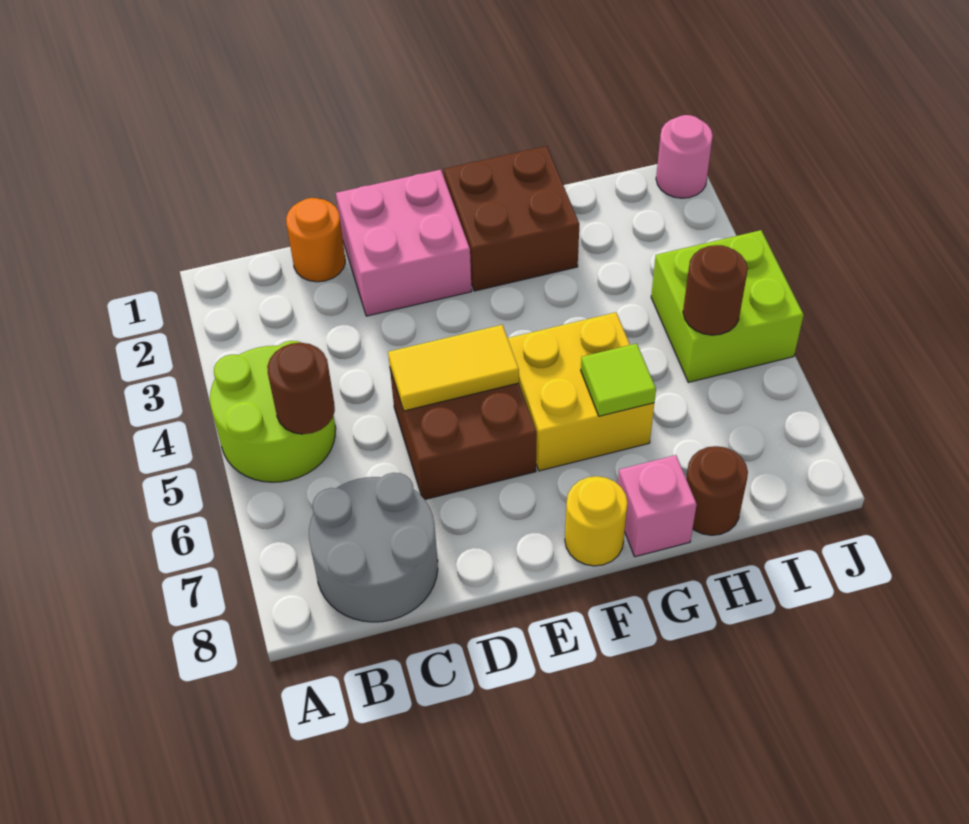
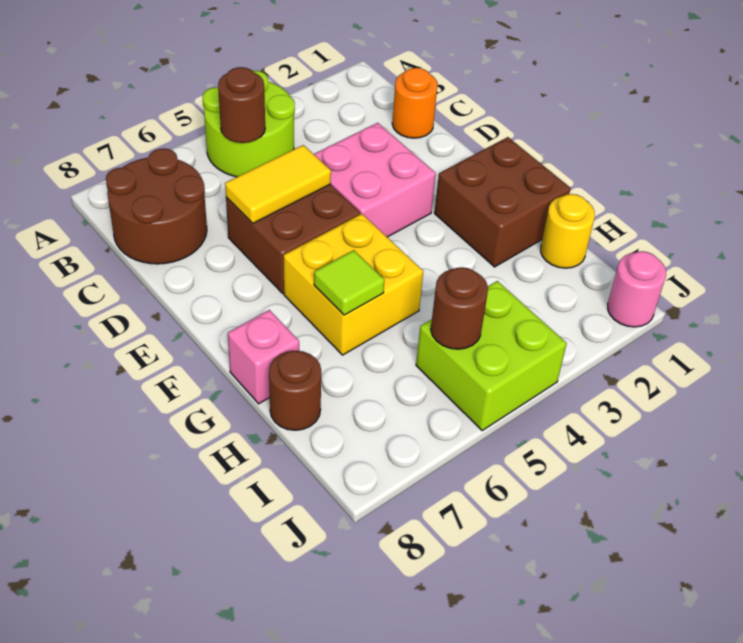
grey 2x2 round brick [309,473,438,622] -> brown 2x2 round brick [106,148,207,264]
pink 2x2 brick [336,170,472,316] -> pink 2x2 brick moved to [314,123,436,237]
yellow 1x2 tile [388,325,519,411] -> yellow 1x2 tile turned to [225,145,331,223]
yellow 1x1 round brick [565,476,628,566] -> yellow 1x1 round brick moved to [541,194,595,268]

